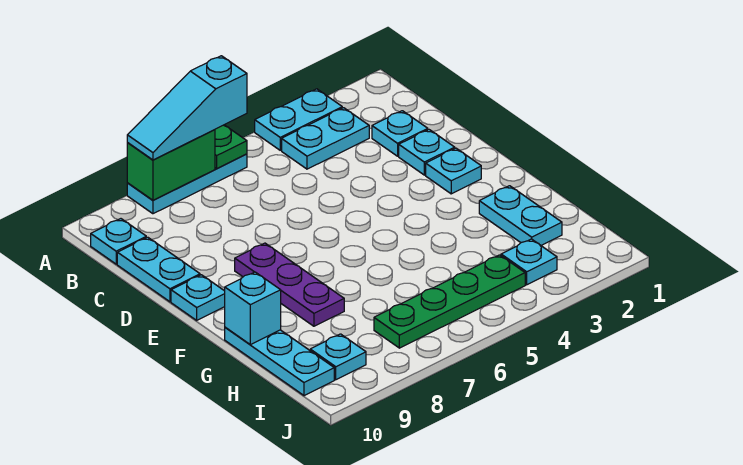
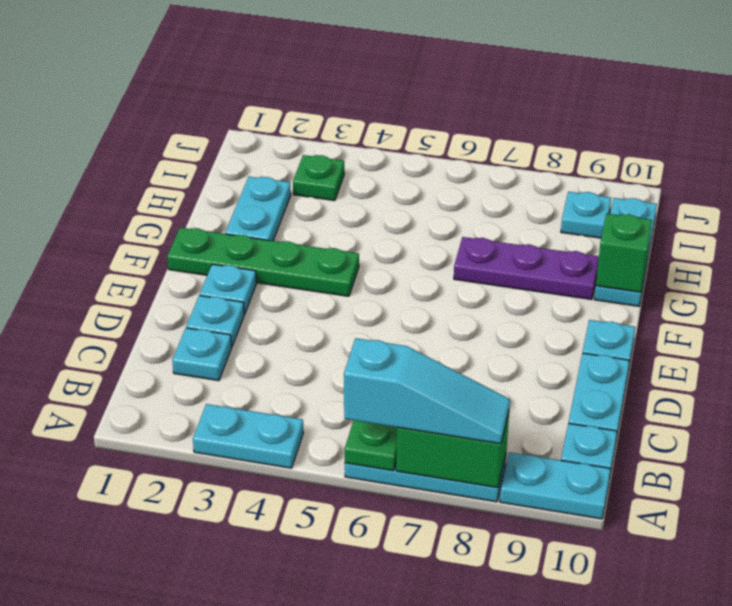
cyan 1x2 plate [282,108,369,169] -> cyan 1x2 plate moved to [500,452,611,519]
purple 1x3 plate [235,243,344,326] -> purple 1x3 plate turned to [454,237,599,300]
cyan 1x1 brick [225,272,281,345] -> green 1x1 brick [596,214,652,292]
cyan 1x1 plate [501,239,557,285] -> green 1x1 plate [293,155,344,201]
green 1x4 plate [374,255,525,348] -> green 1x4 plate moved to [167,228,359,296]

